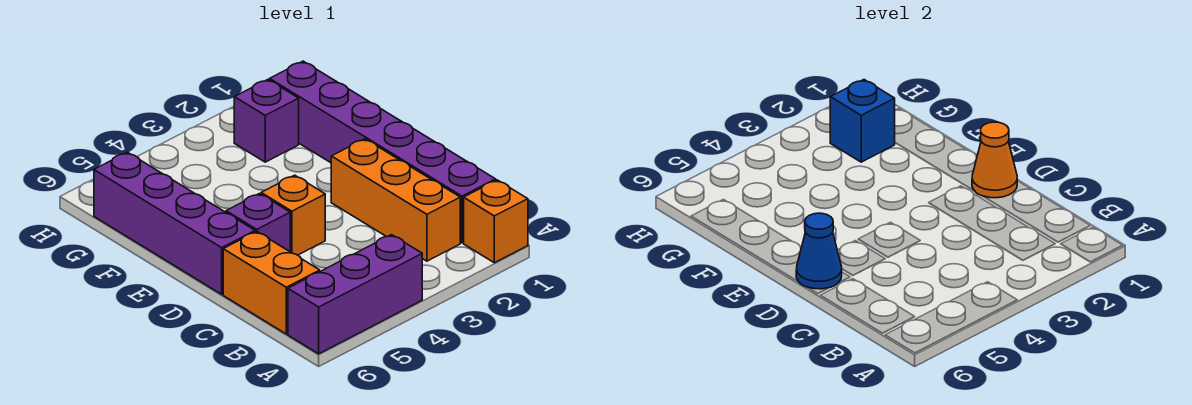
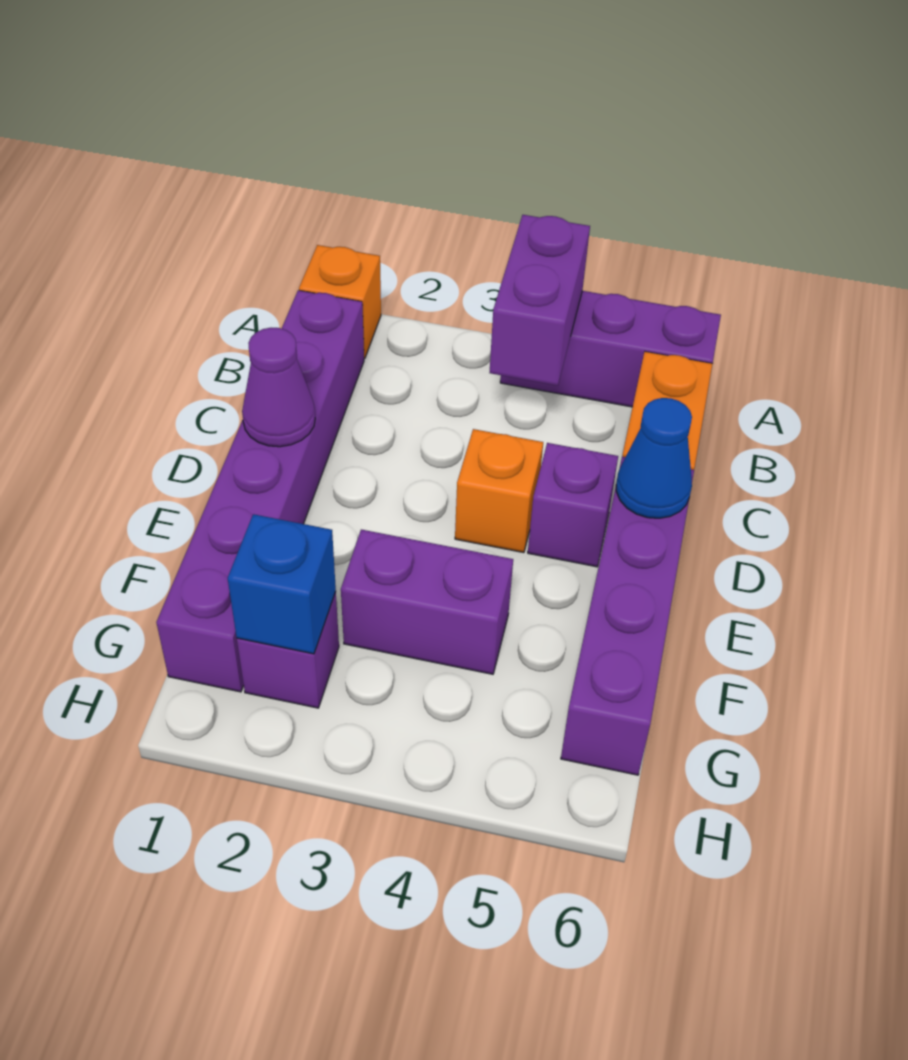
none -> purple 1x2 brick [490,215,590,386]
orange 1x3 brick [331,139,460,261] -> none
orange 1x1 cone [972,122,1017,198] -> purple 1x1 cone [242,328,315,447]
none -> purple 1x2 brick [341,530,513,674]

